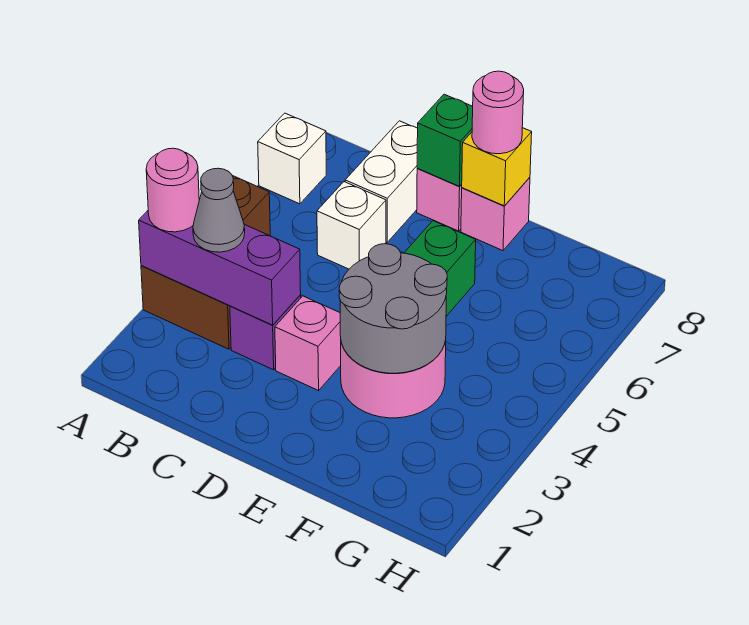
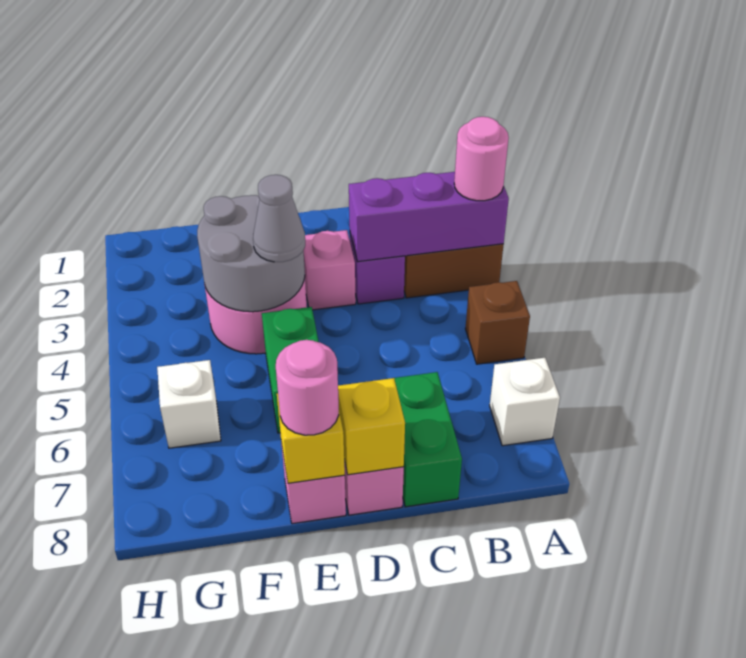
grey 1x1 cone [193,168,245,252] -> grey 1x1 cone moved to [253,175,305,262]
white 1x1 brick [317,182,386,269] -> white 1x1 brick moved to [157,360,221,448]
white 1x2 brick [345,121,418,242] -> green 1x2 brick [394,372,462,507]
green 1x1 brick [417,94,473,186] -> yellow 1x1 brick [338,378,405,475]

